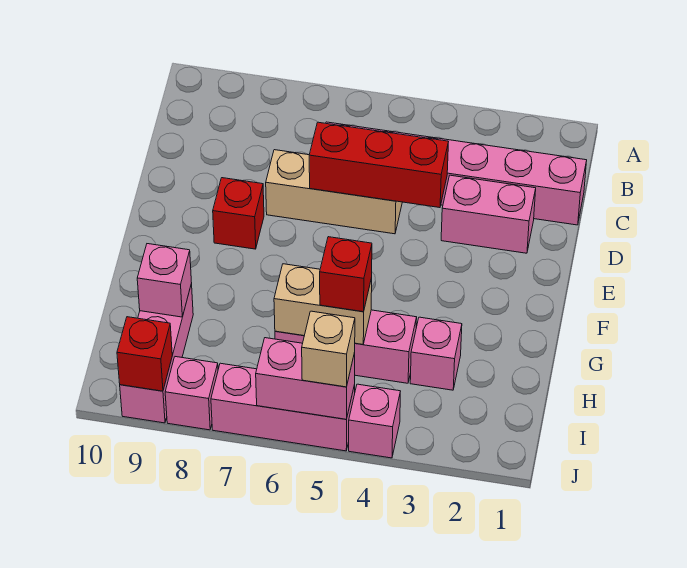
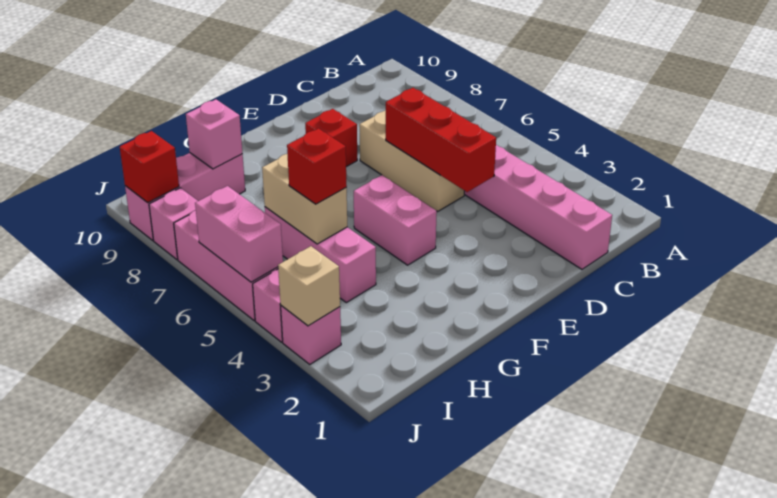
pink 1x2 brick [441,175,536,253] -> pink 1x2 brick moved to [354,175,437,265]
pink 1x1 brick [410,317,462,390] -> pink 1x1 brick moved to [281,306,341,364]
tan 1x1 brick [302,311,355,387] -> tan 1x1 brick moved to [278,246,340,326]

